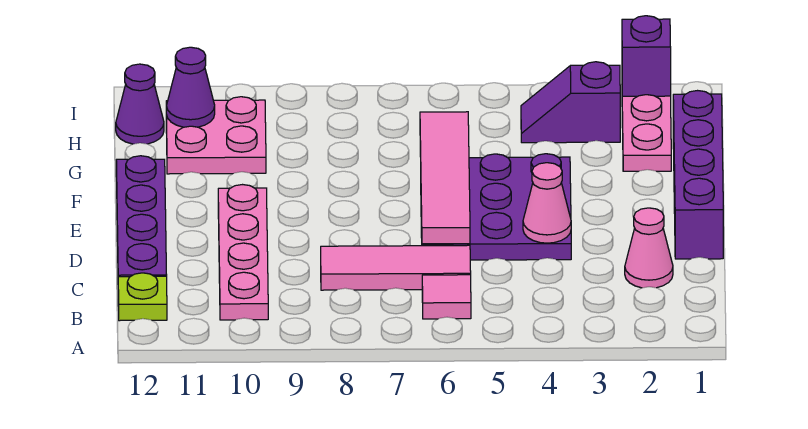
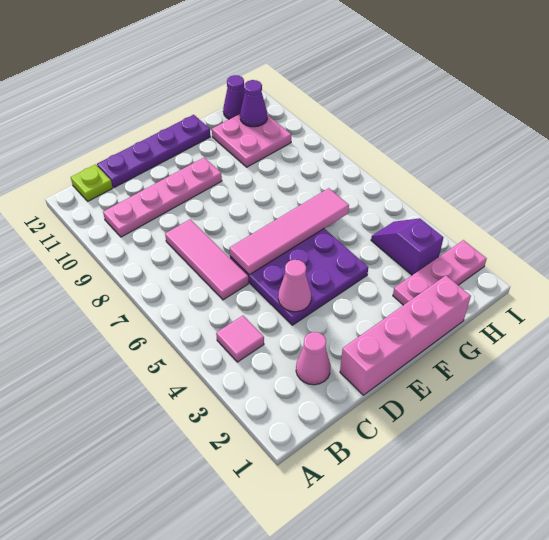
pink 1x1 tile [422,275,471,319] -> pink 1x1 tile moved to [216,316,264,362]
purple 1x4 brick [673,91,723,259] -> pink 1x4 brick [340,276,471,395]
purple 1x1 brick [622,16,671,96] -> none

